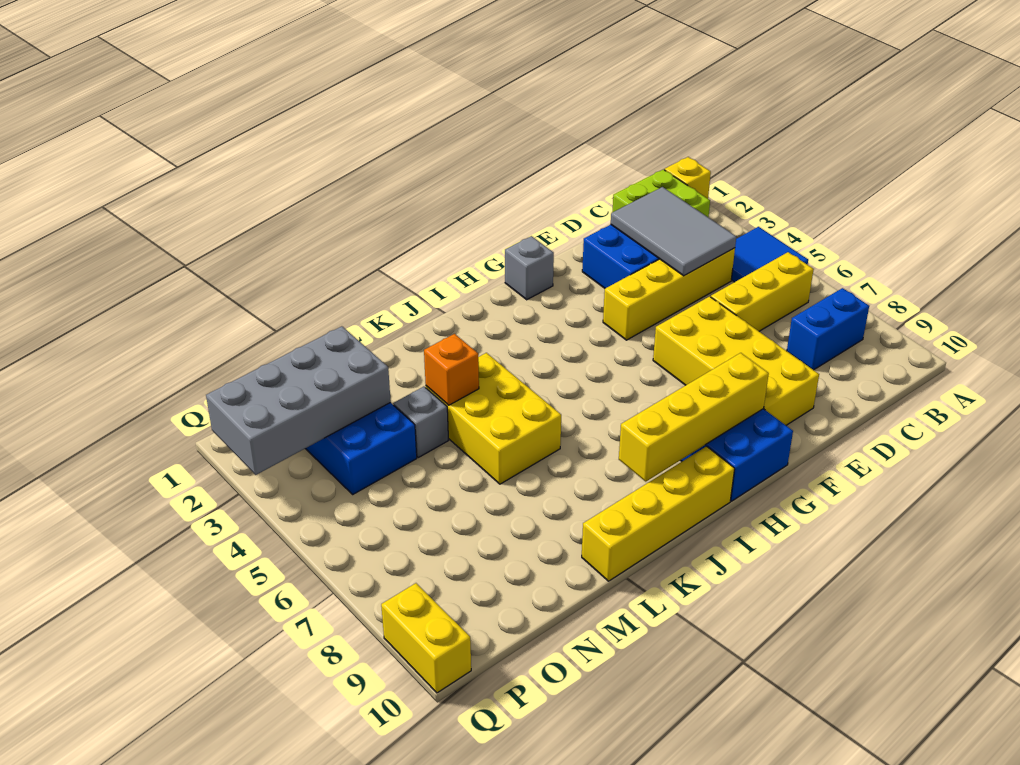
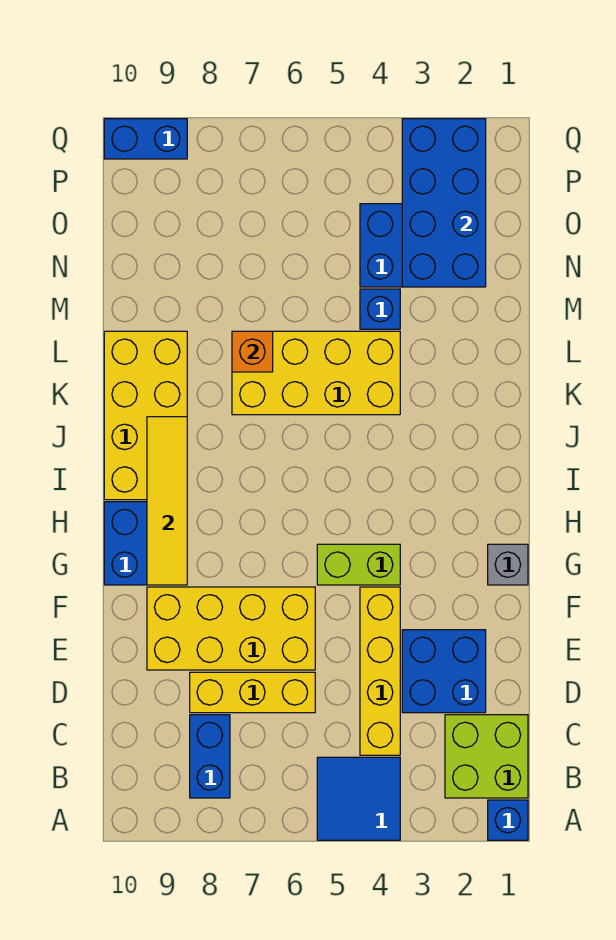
yellow 1x1 brick [664,157,711,199] -> blue 1x1 brick [488,800,528,840]
yellow 1x3 brick [711,252,814,331] -> yellow 1x3 brick turned to [190,672,315,713]
grey 2x3 tile [611,187,736,276] -> none
none -> lime 1x2 brick [317,544,400,585]
yellow 1x4 brick [619,353,769,482] -> yellow 1x4 tile [147,417,187,585]
yellow 1x4 brick [582,446,735,581] -> yellow 2x4 brick [104,331,187,500]
yellow 2x3 brick [426,353,561,484] -> yellow 2x4 brick [232,331,400,415]
orange 1x1 brick [424,334,479,405] -> orange 1x1 brick moved to [232,331,273,372]
grey 1x1 brick [393,387,448,457] -> blue 1x1 brick [360,289,400,329]
grey 2x4 brick [206,326,391,475] -> blue 2x4 brick [402,119,486,287]
yellow 1x2 brick [381,583,471,693] -> blue 1x2 brick [104,119,187,159]

